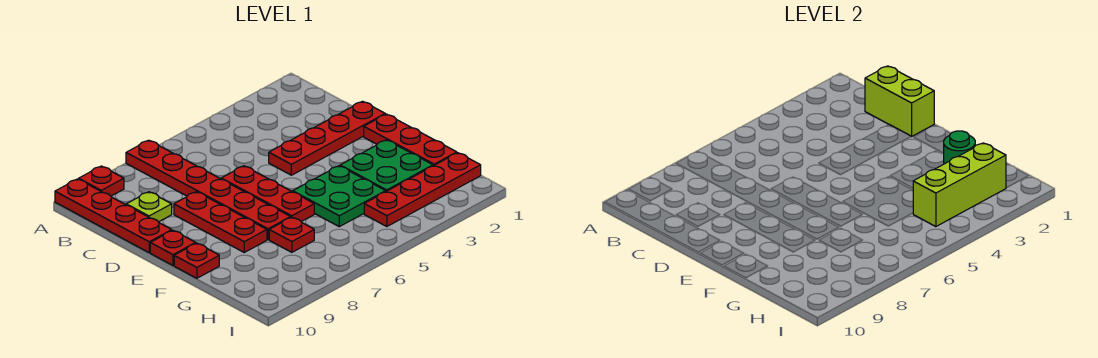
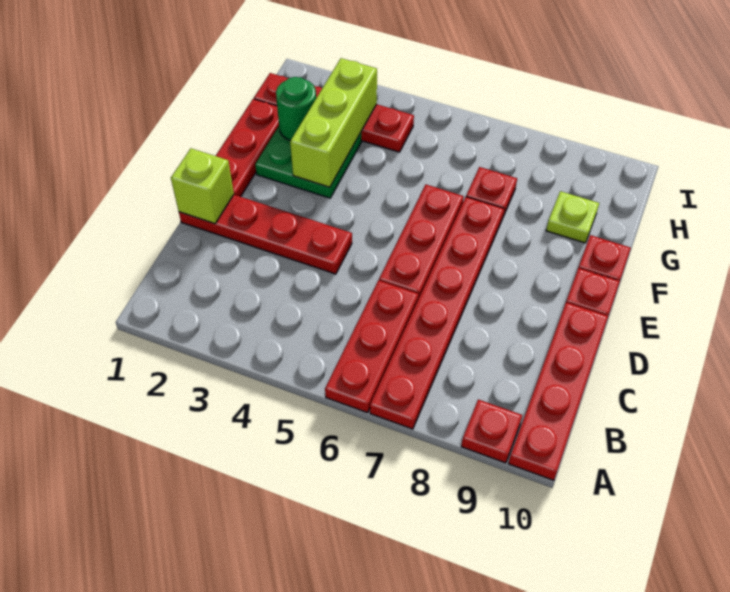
lime 1x2 brick [865,66,934,136] -> lime 1x1 brick [171,148,234,224]
lime 1x1 plate [126,192,172,222] -> lime 1x1 plate moved to [546,191,599,243]
red 1x3 plate [174,192,267,252] -> red 1x3 plate moved to [325,280,419,413]
green 2x2 plate [293,166,386,227] -> none
lime 1x3 brick [913,143,1006,227] -> lime 1x3 brick turned to [290,58,377,187]

